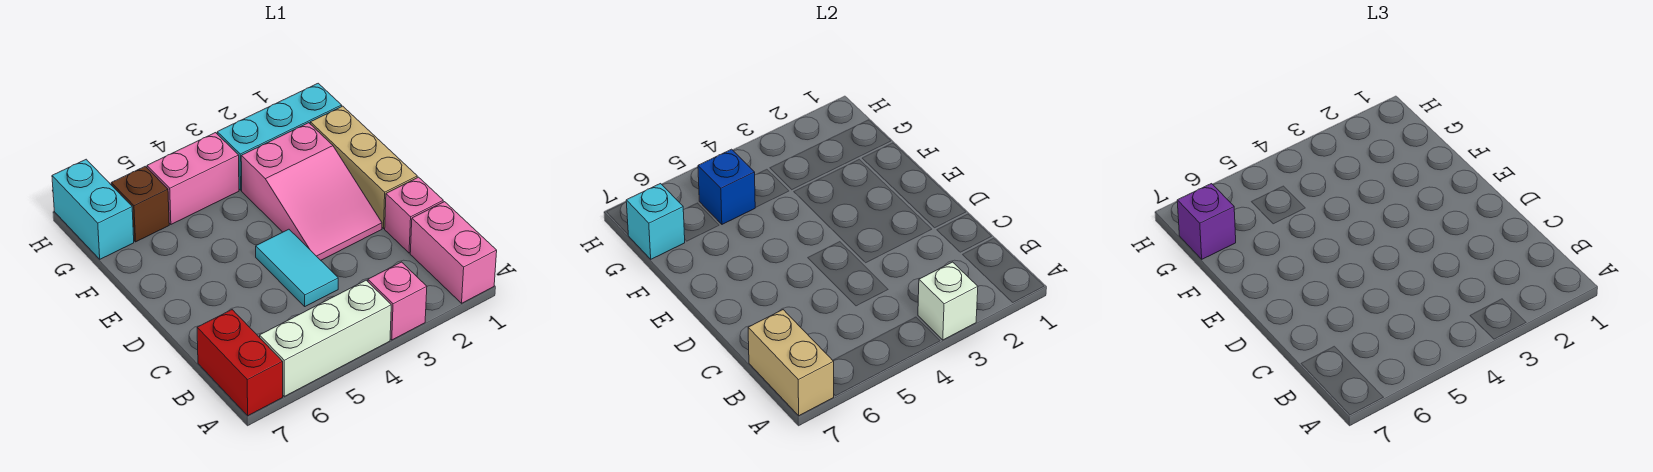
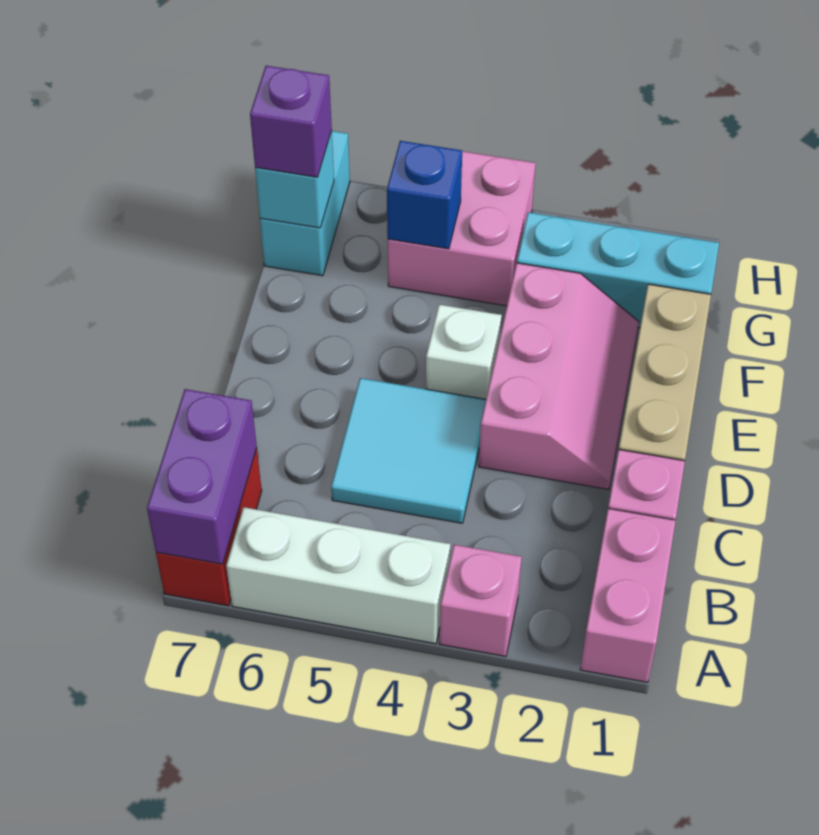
white 1x1 brick [918,262,978,340] -> white 1x1 brick moved to [426,305,502,399]
tan 1x2 brick [748,310,834,416] -> purple 1x2 brick [147,389,257,564]
cyan 1x2 tile [256,229,338,306] -> cyan 2x2 tile [331,378,486,523]
pink 2x3 slope [241,123,382,260] -> pink 2x3 slope turned to [479,263,639,490]
pink 1x2 brick [147,133,239,224] -> pink 2x2 brick [388,151,536,306]
brown 1x1 brick [111,166,169,242] -> none

